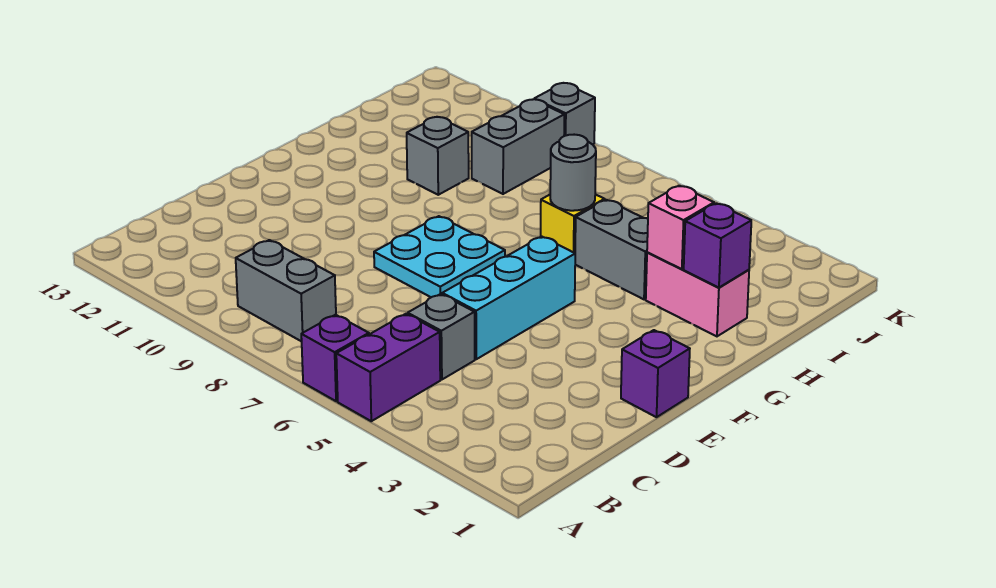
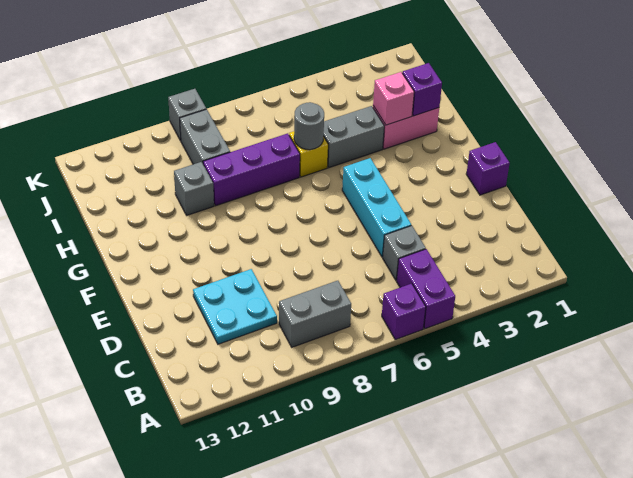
cyan 2x2 plate [374,216,505,297] -> cyan 2x2 plate moved to [193,269,277,344]
none -> purple 1x3 brick [203,133,300,206]

